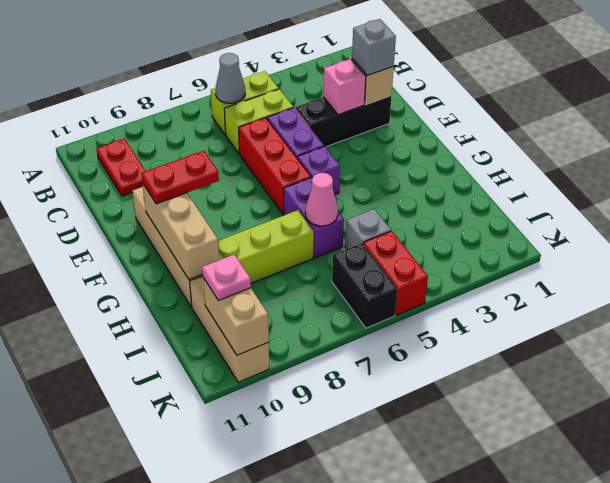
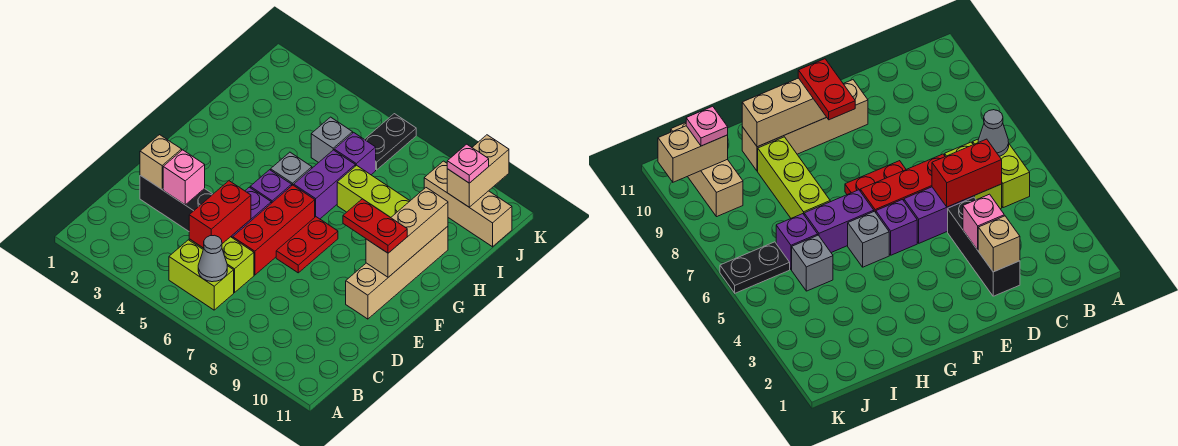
red 1x2 plate [97,139,145,196] -> red 1x2 plate moved to [276,217,338,273]
grey 1x1 brick [352,19,396,75] -> grey 1x1 brick moved to [271,152,312,185]
pink 1x1 cone [305,173,338,226] -> none
none -> purple 1x1 brick [334,133,376,175]
tan 1x3 brick [190,276,269,382] -> tan 1x3 brick turned to [424,161,512,247]
red 1x2 brick [363,231,428,315] -> red 1x2 brick moved to [189,181,251,248]
black 1x2 brick [332,243,397,328] -> black 1x2 plate [365,114,416,170]

